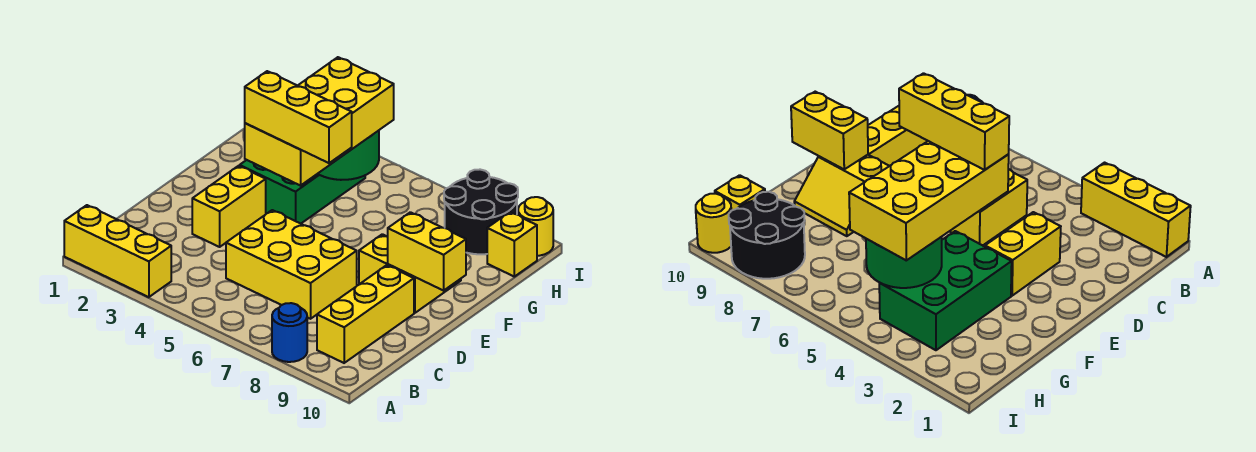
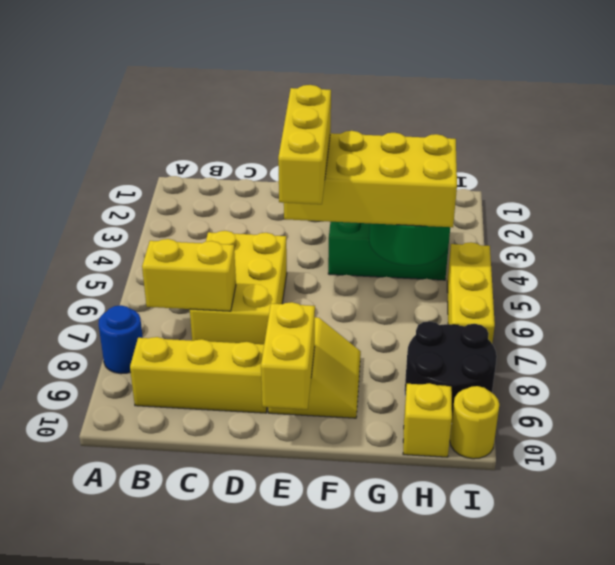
yellow 1x3 brick [64,205,171,297] -> yellow 1x3 brick moved to [447,242,495,343]
yellow 1x2 brick [192,166,266,247] -> yellow 1x2 brick moved to [142,239,236,311]

